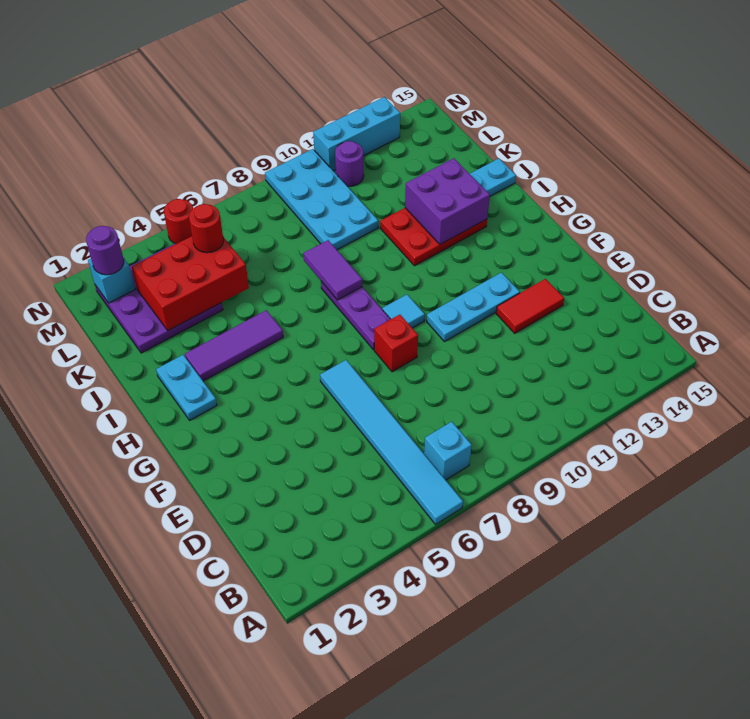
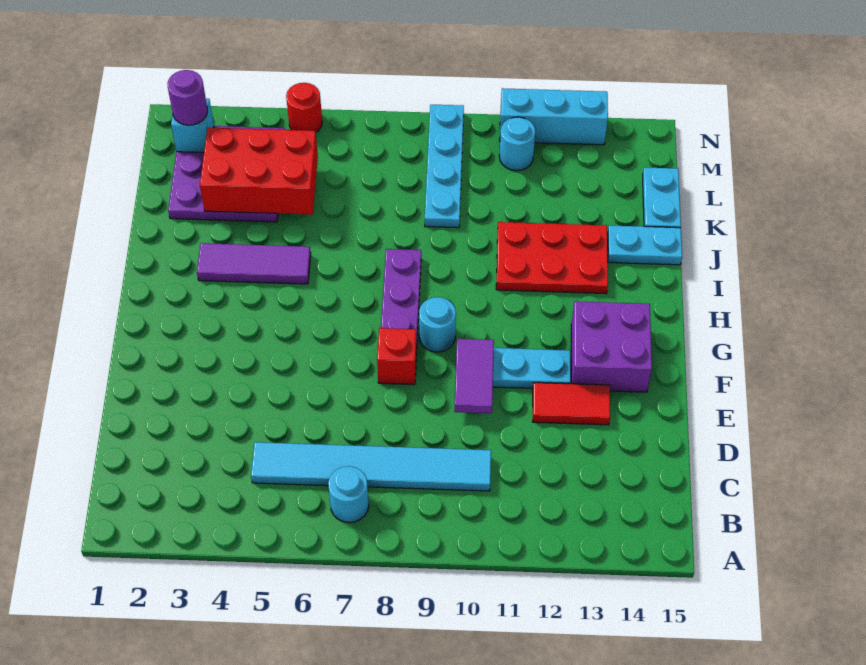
cyan 1x6 tile [320,360,463,524] -> cyan 1x6 tile turned to [251,442,491,491]
cyan 1x1 brick [424,422,472,480] -> cyan 1x1 round brick [328,466,369,523]
cyan 1x1 tile [382,295,425,328] -> cyan 1x1 round brick [419,297,456,352]
cyan 1x2 plate [156,355,217,420] -> cyan 1x2 plate moved to [643,167,681,228]
purple 1x2 tile [303,240,362,300] -> purple 1x2 tile moved to [454,339,494,413]
purple 2x2 brick [405,158,490,244] -> purple 2x2 brick moved to [571,301,652,392]
cyan 2x4 plate [265,149,378,250] -> cyan 1x4 plate [425,105,464,228]
red 1x1 round brick [189,204,223,253] -> none
purple 1x1 round brick [335,141,364,186] -> cyan 1x1 round brick [499,117,535,171]

